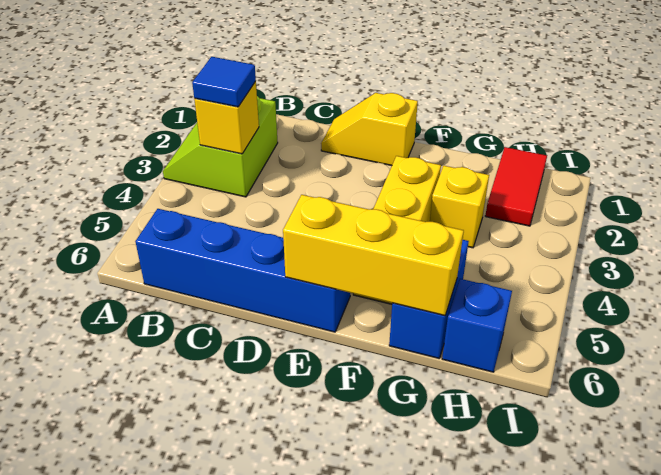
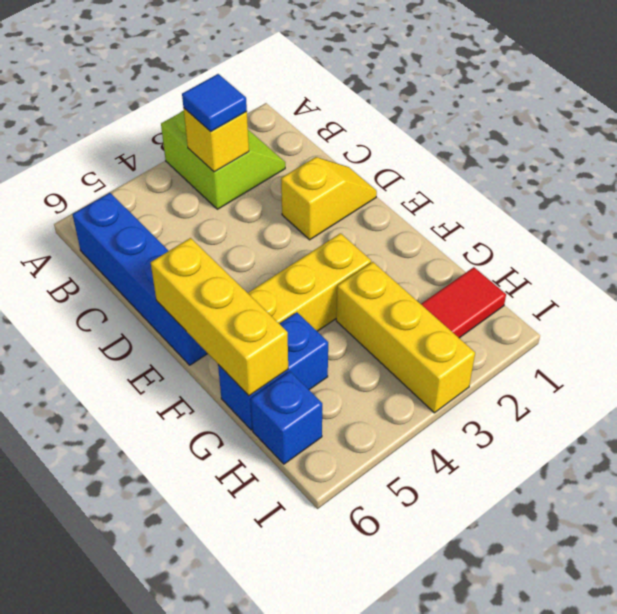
lime 2x2 slope [163,96,278,197] -> lime 2x2 slope turned to [161,111,285,209]
yellow 1x2 slope [321,93,418,166] -> yellow 1x2 slope turned to [281,157,377,240]
yellow 1x1 brick [430,166,489,248] -> yellow 1x3 brick [336,262,475,413]

